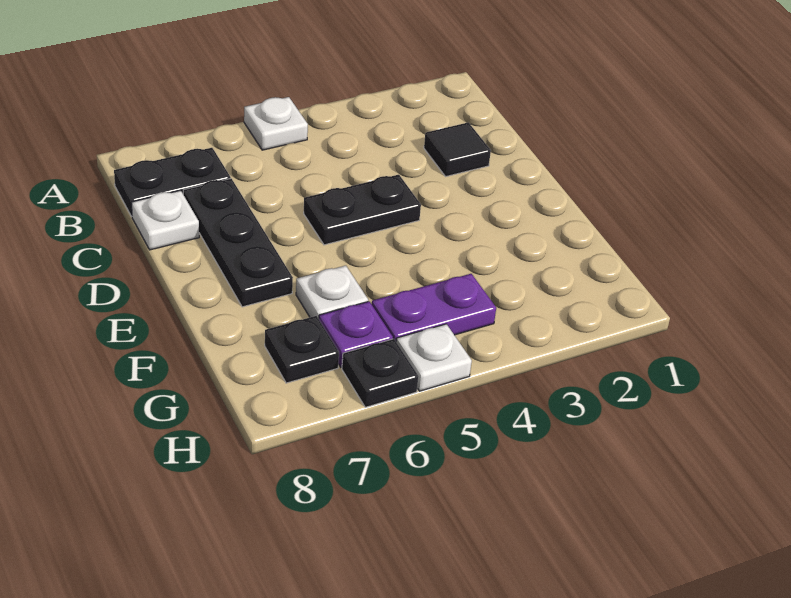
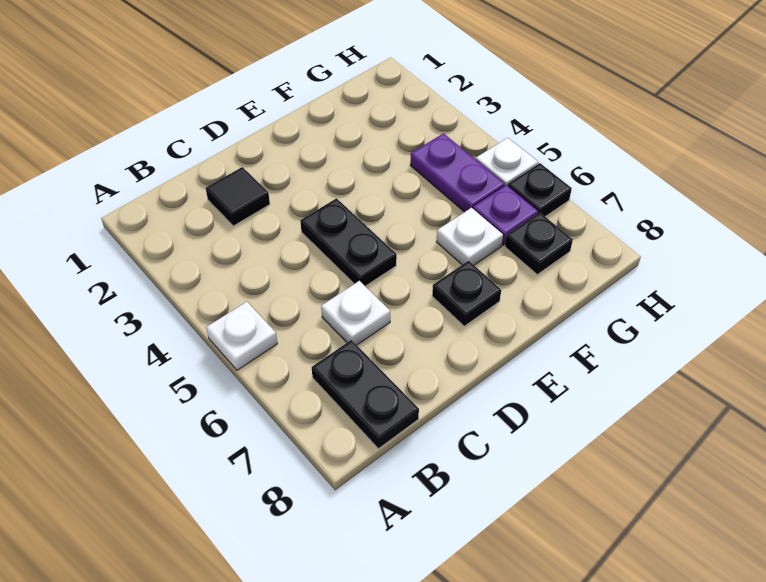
black 1x3 plate [183,179,293,307] -> black 1x1 plate [432,261,501,326]
white 1x1 plate [132,190,199,250] -> white 1x1 plate moved to [321,281,390,345]

